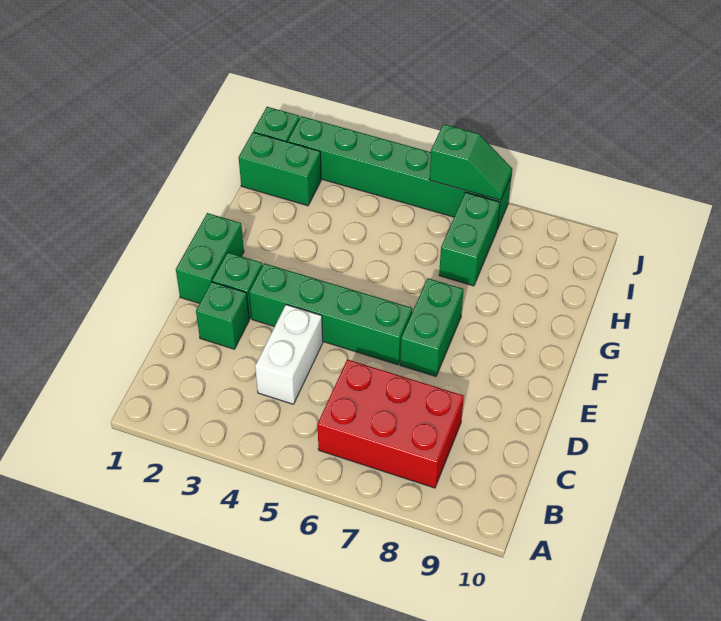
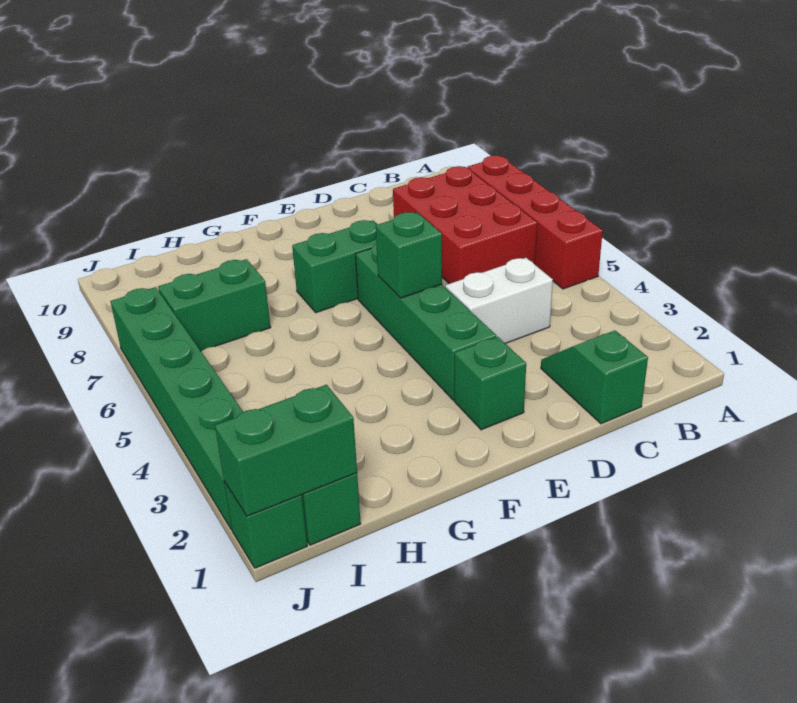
none -> red 1x4 brick [467,156,603,289]
green 1x1 brick [196,282,249,349] -> green 1x1 brick moved to [376,212,442,298]
green 1x2 brick [176,213,244,303] -> green 1x2 brick moved to [215,385,357,516]
green 1x2 slope [430,124,512,200] -> green 1x2 slope moved to [541,330,648,424]

